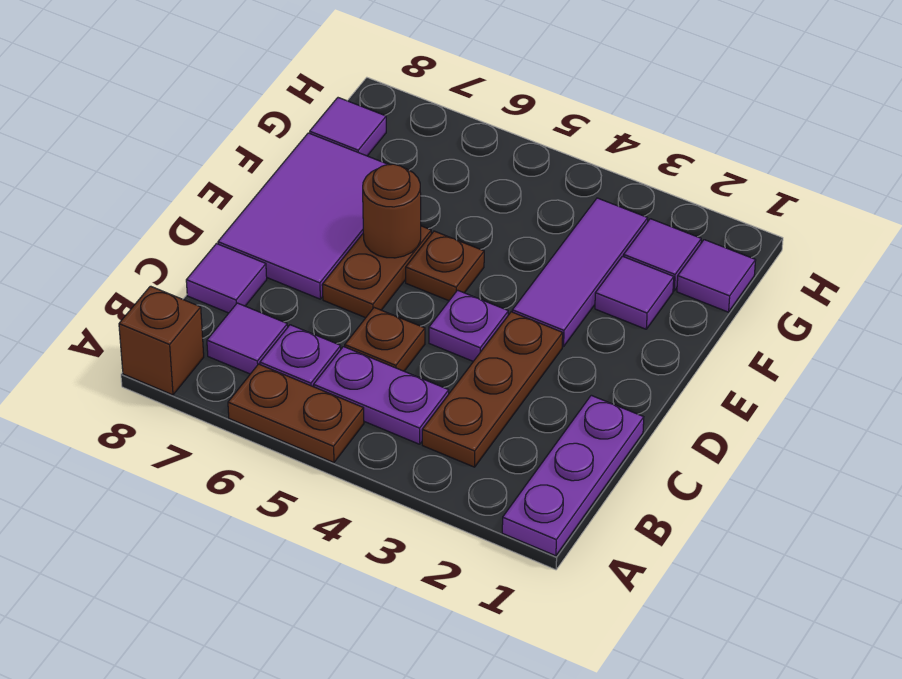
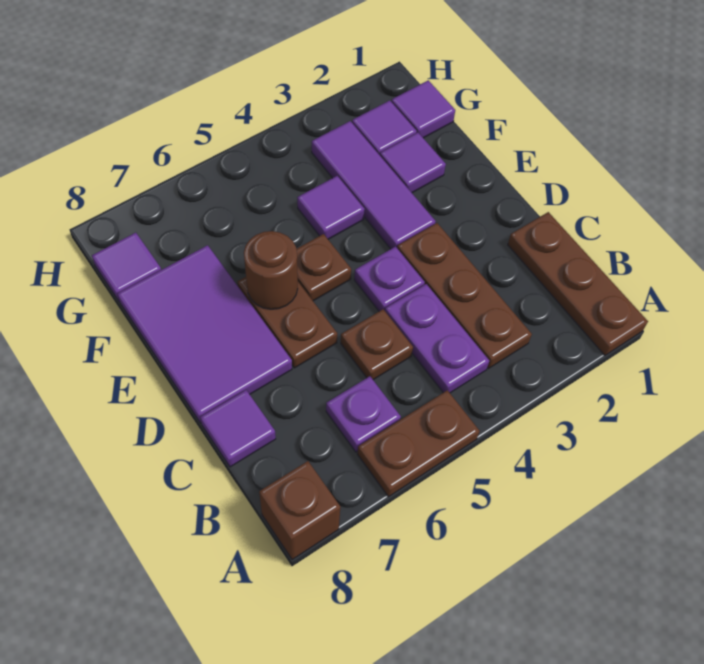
purple 1x3 plate [502,395,644,556] -> brown 1x3 plate [508,212,648,355]
purple 1x2 plate [314,347,449,444] -> purple 1x2 plate turned to [385,284,489,393]
purple 1x1 tile [207,303,288,374] -> purple 1x1 tile moved to [297,176,365,239]

